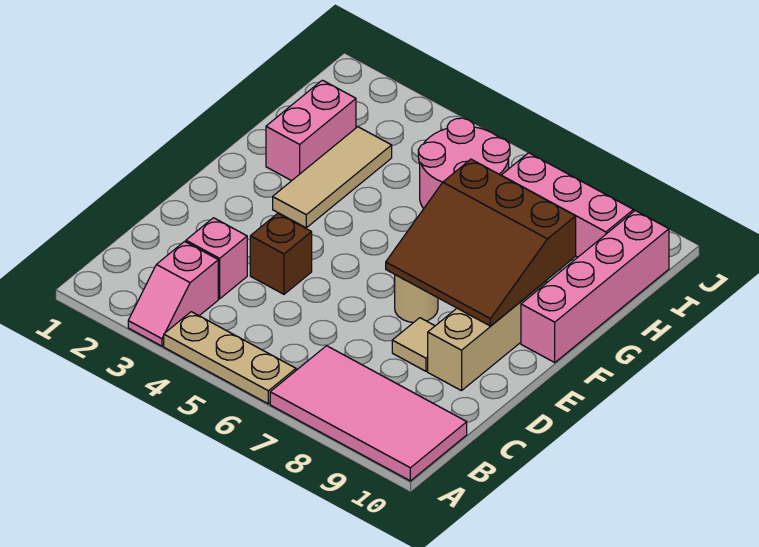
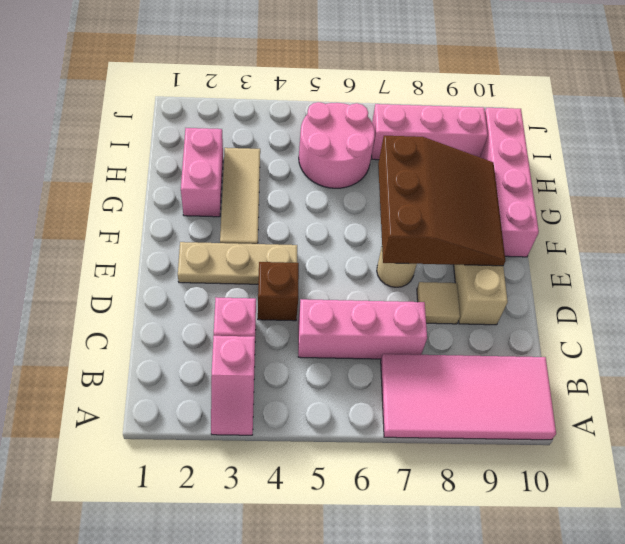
tan 1x3 plate [164,312,296,404] -> tan 1x3 plate moved to [178,242,297,284]
none -> pink 1x3 brick [298,299,427,359]
brown 3x3 slope [386,159,576,326] -> brown 3x3 slope turned to [378,136,506,266]

